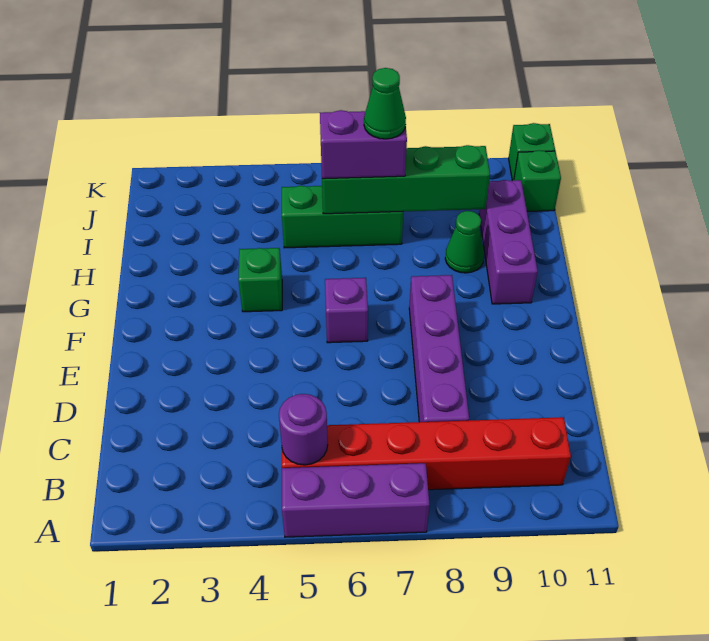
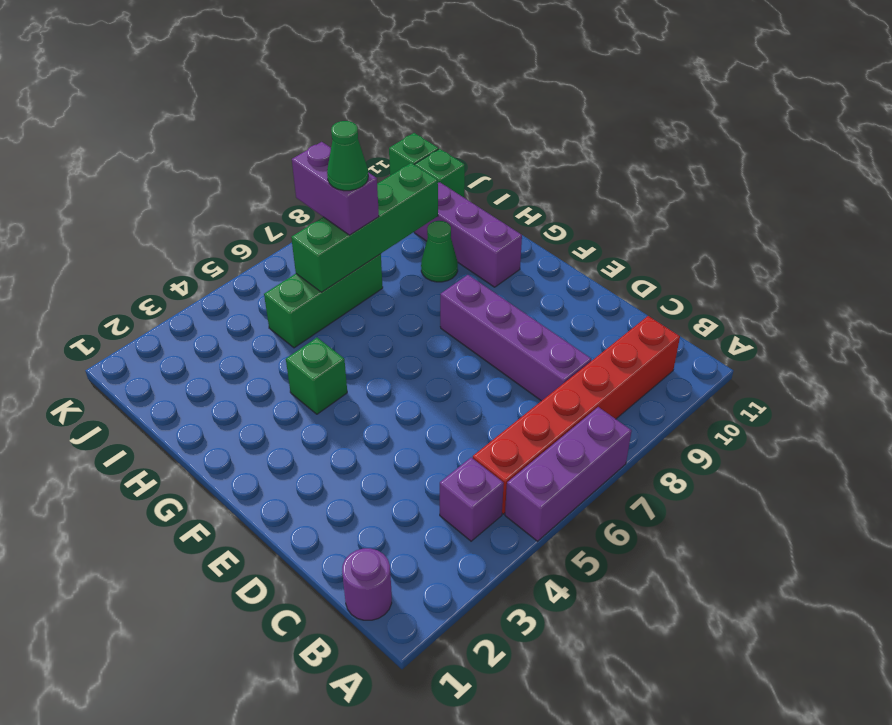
purple 1x1 round brick [279,394,328,465] -> purple 1x1 round brick moved to [342,548,392,620]
purple 1x1 brick [325,278,368,343] -> purple 1x1 brick moved to [440,457,504,541]
purple 1x2 brick [320,110,407,179] -> purple 1x2 brick turned to [292,142,379,235]

